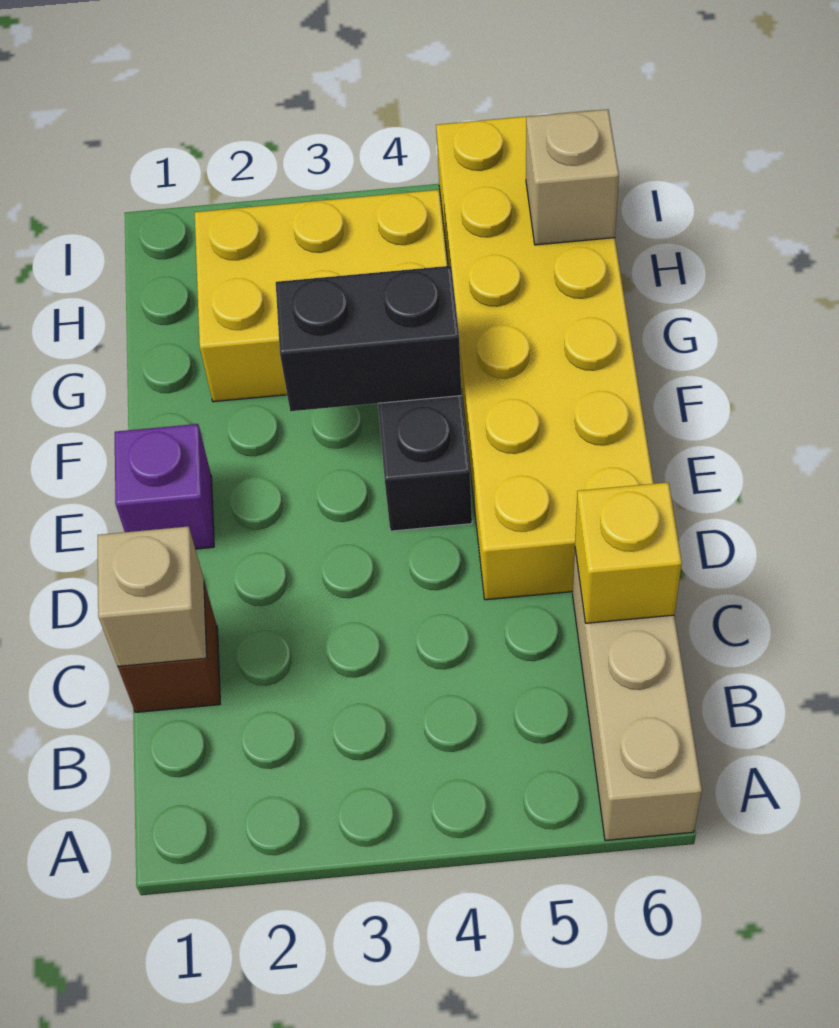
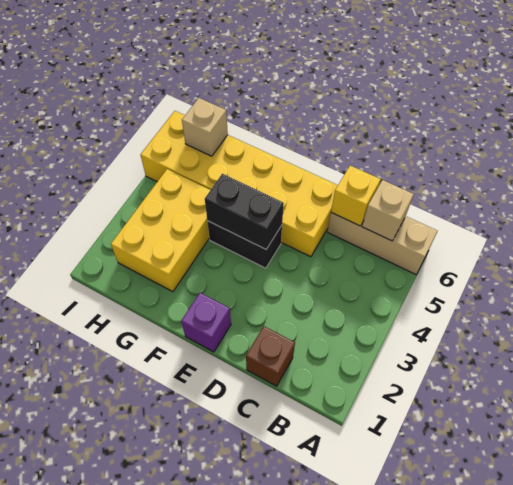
tan 1x1 brick [98,526,207,666] -> tan 1x1 brick moved to [362,180,414,241]
black 1x2 brick [276,266,462,411] -> black 1x2 brick turned to [205,174,284,249]

